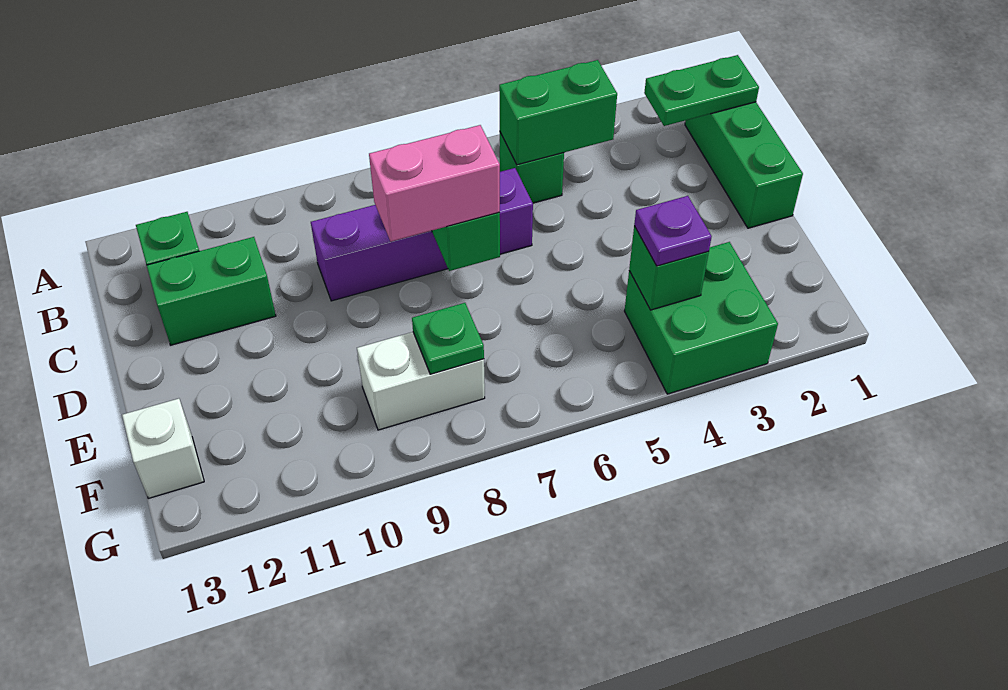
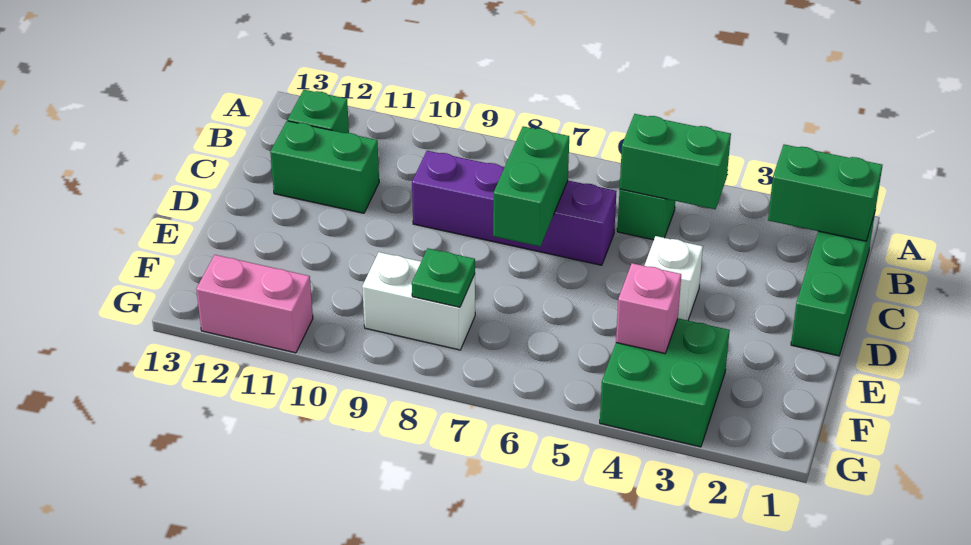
green 1x2 plate [644,55,759,126] -> green 1x2 brick [768,144,882,241]
pink 1x2 brick [369,125,500,241] -> pink 1x2 brick moved to [196,255,313,353]
green 1x1 brick [629,226,709,310] -> pink 1x1 brick [616,263,681,353]
purple 1x1 plate [634,196,712,266] -> none
white 1x1 brick [122,399,204,498] -> white 1x1 brick moved to [644,236,703,320]

